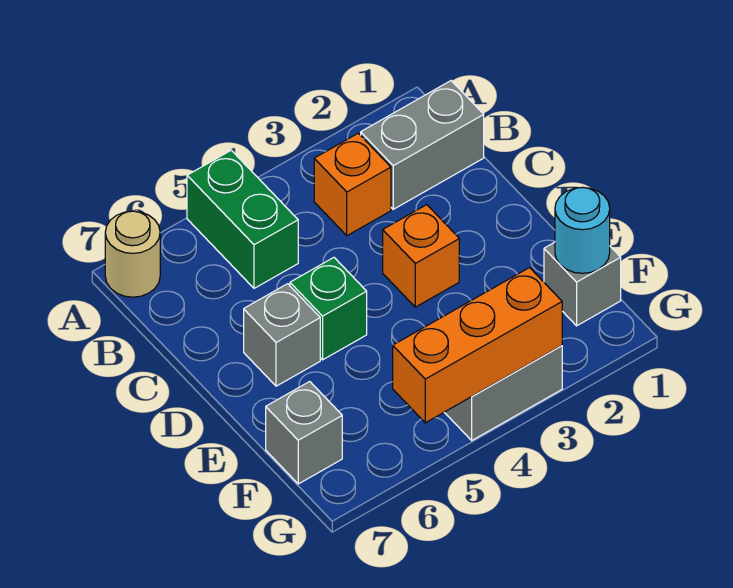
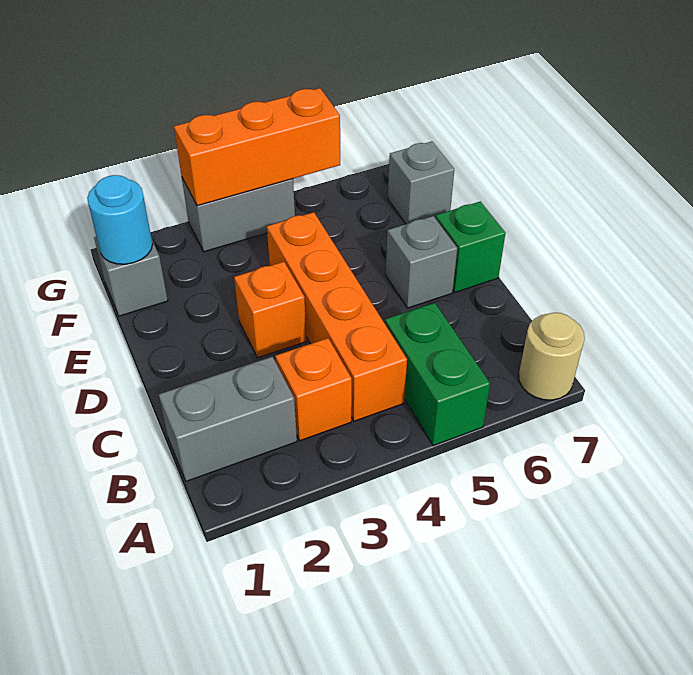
none -> orange 1x4 brick [267,212,407,421]
green 1x1 brick [290,258,367,360] -> green 1x1 brick moved to [436,201,505,292]

